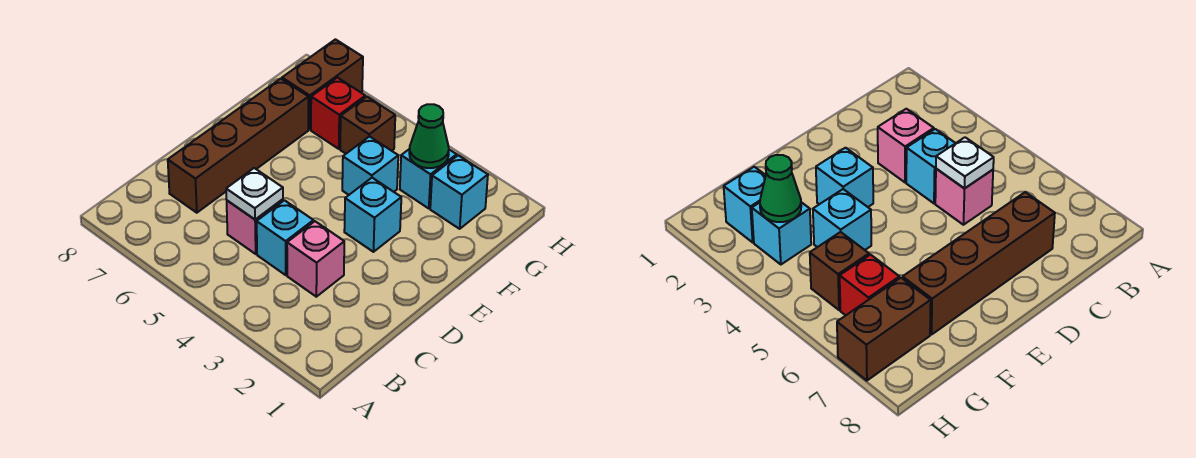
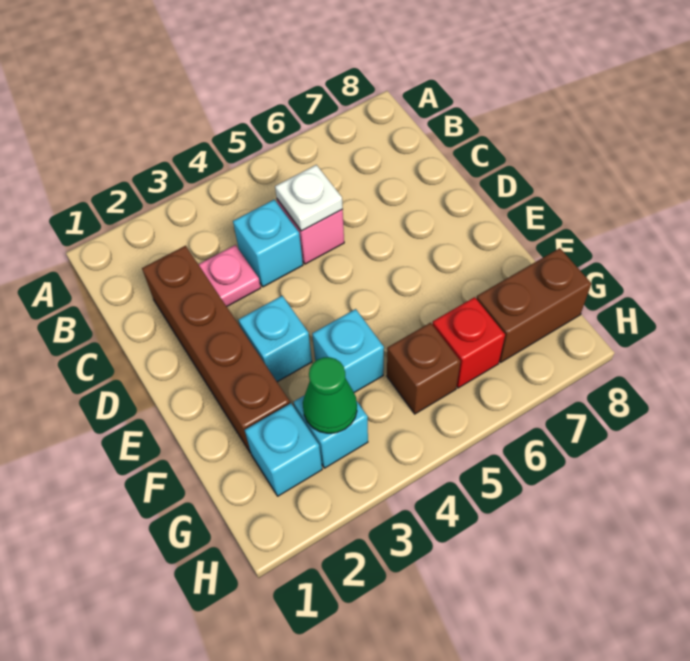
pink 1x1 brick [287,221,344,297] -> pink 1x1 plate [198,245,261,306]
brown 1x4 brick [168,79,308,213] -> brown 1x4 brick moved to [142,246,290,453]
brown 1x2 brick [282,39,363,130] -> brown 1x2 brick turned to [476,248,591,362]

